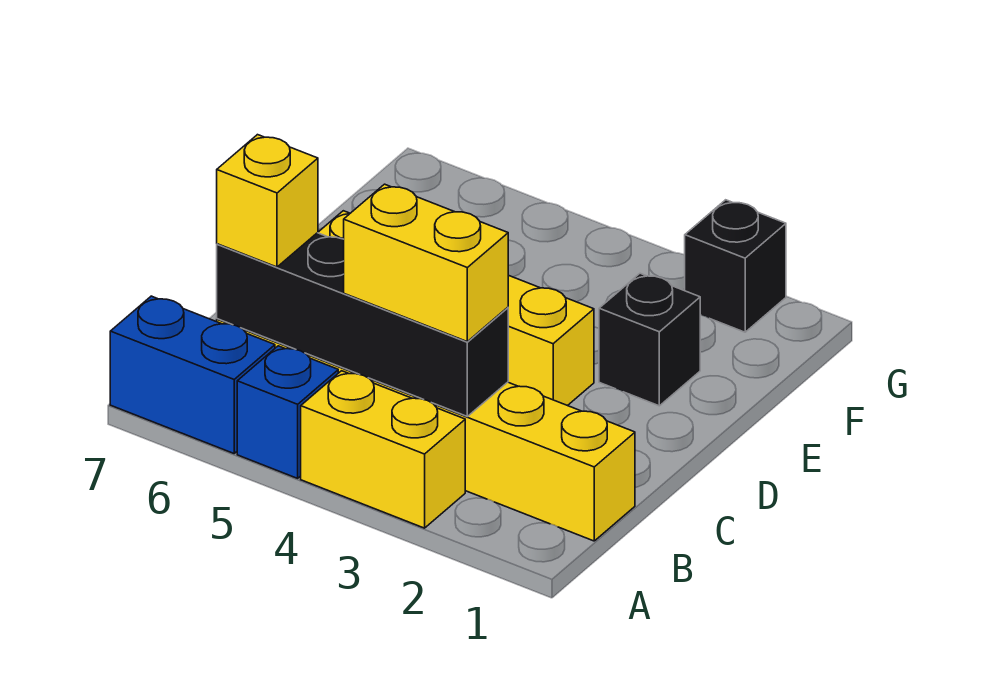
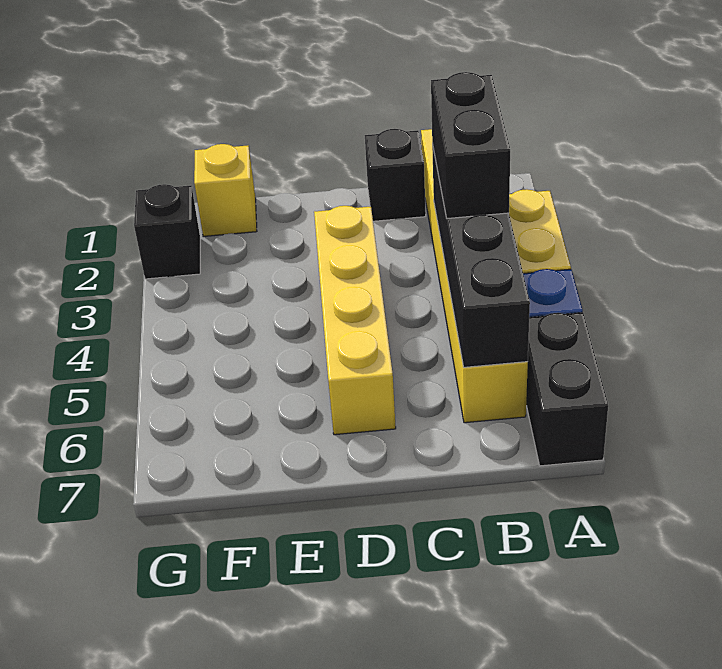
blue 1x2 brick [110,296,275,453] -> black 1x2 brick [526,312,608,466]
yellow 1x2 brick [344,184,508,341] -> black 1x2 brick [431,72,510,219]
yellow 1x1 brick [217,135,318,267] -> yellow 1x1 brick moved to [194,144,257,237]
black 1x1 brick [599,273,700,406] -> black 1x1 brick moved to [365,129,426,221]

